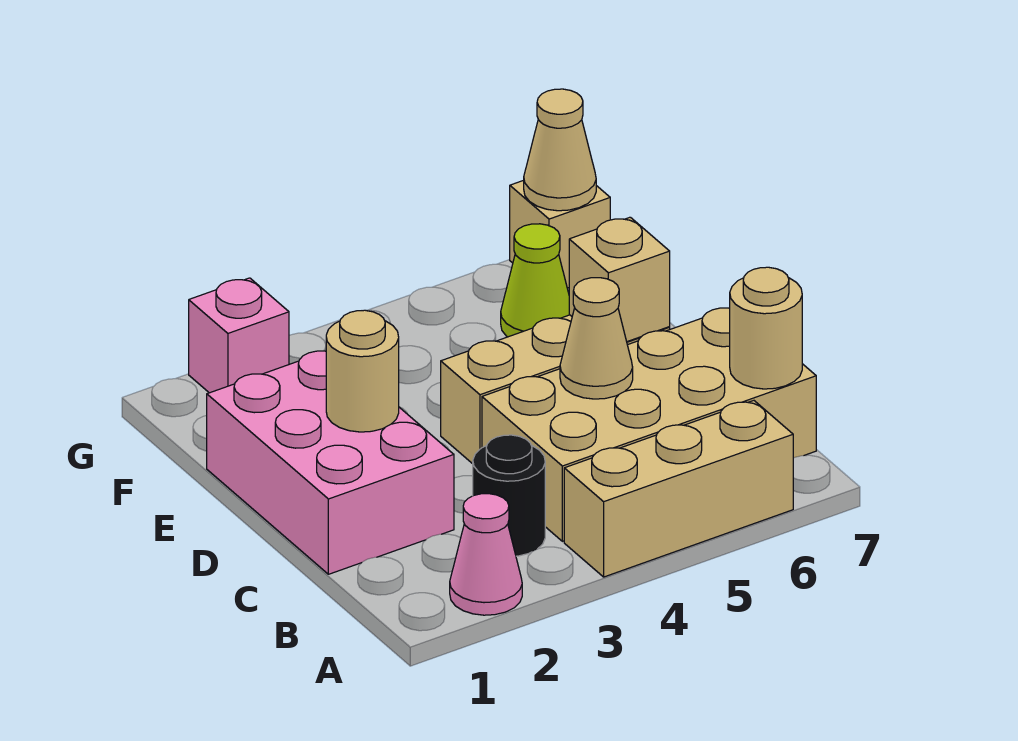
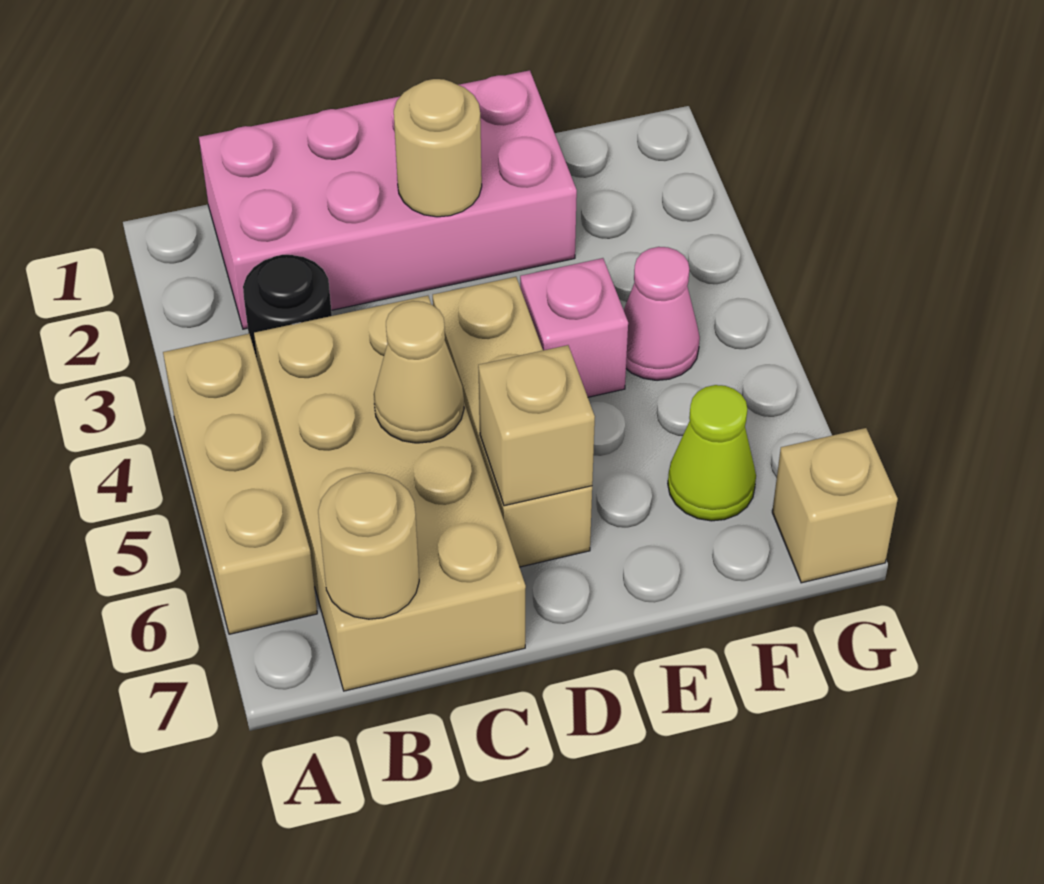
pink 1x1 cone [450,494,522,615] -> pink 1x1 cone moved to [624,247,700,380]
pink 2x3 brick [207,351,454,574] -> pink 2x4 brick [199,70,577,329]
pink 1x1 brick [189,278,289,393] -> pink 1x1 brick moved to [520,258,628,397]
tan 1x1 cone [524,89,596,211] -> none

